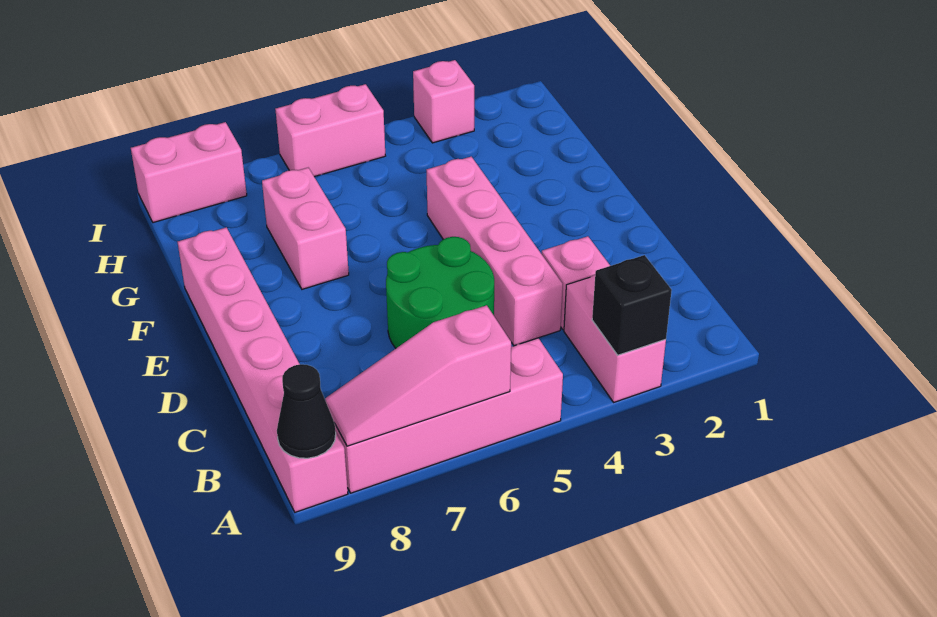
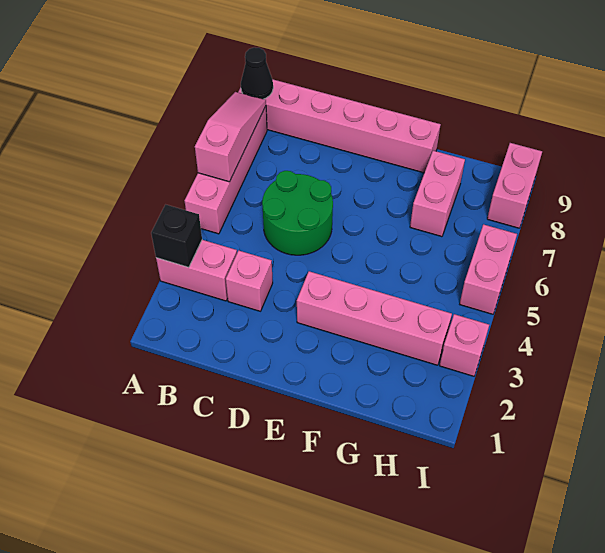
pink 1x4 brick [427,157,563,346] -> pink 1x4 brick moved to [297,271,452,365]
pink 1x2 brick [262,168,349,289] -> pink 1x2 brick turned to [410,151,465,237]

